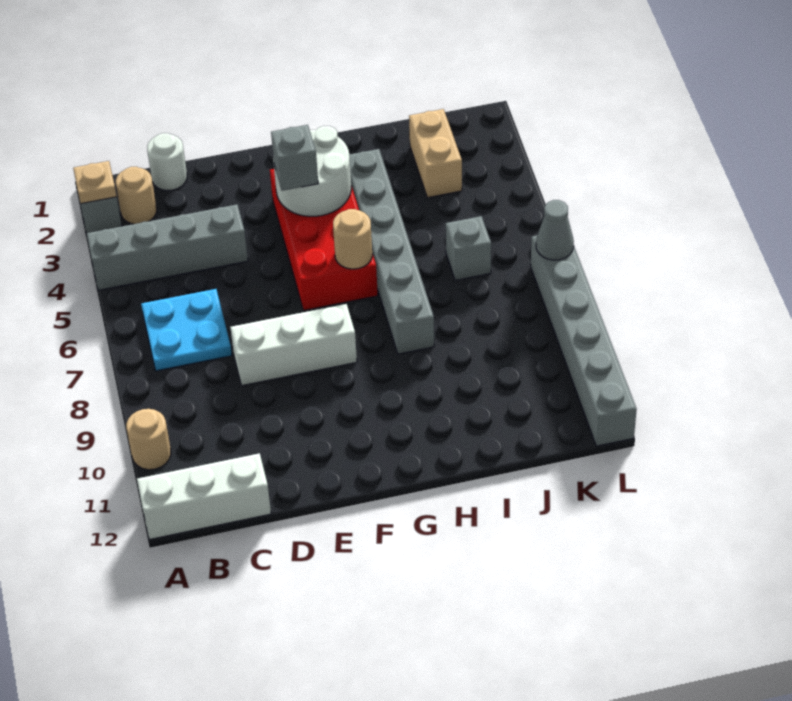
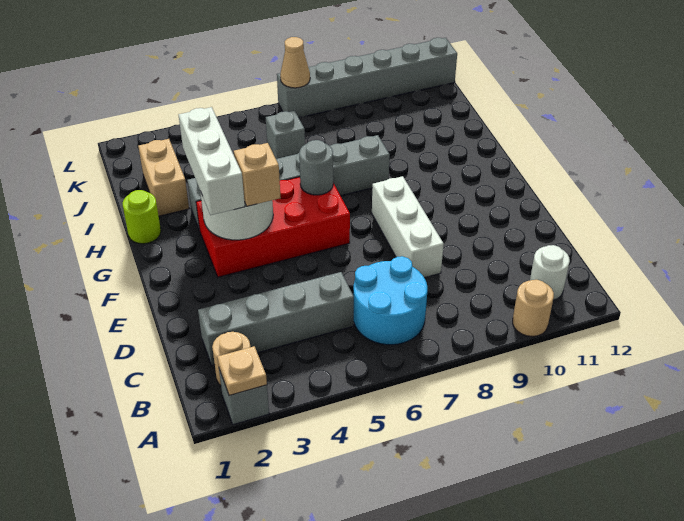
grey 1x4 brick [86,204,248,290] -> grey 1x4 brick turned to [198,272,354,365]
white 1x3 brick [137,453,271,540] -> white 1x3 brick moved to [179,107,245,215]
cyan 2x2 plate [141,289,232,371] -> cyan 2x2 round brick [353,256,427,345]
white 1x1 round brick [147,133,187,191] -> white 1x1 round brick moved to [530,245,570,300]
grey 1x1 brick [271,125,318,191] -> tan 1x1 brick [234,143,281,206]
tan 1x1 round brick [333,209,372,269] -> grey 1x1 round brick [299,140,333,195]
none -> lime 1x1 round brick [123,190,161,244]
tan 1x2 brick [409,109,462,198] -> tan 1x2 brick turned to [138,139,189,216]
grey 1x1 cone [536,200,574,260] -> tan 1x1 cone [280,37,310,88]

